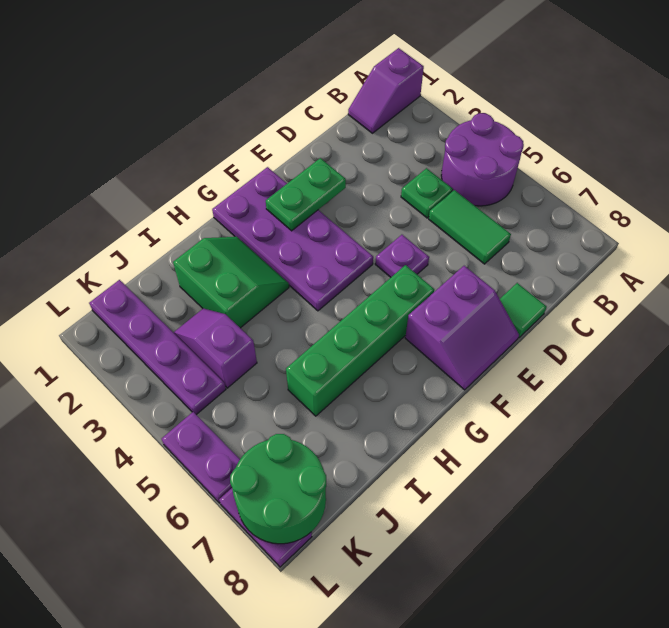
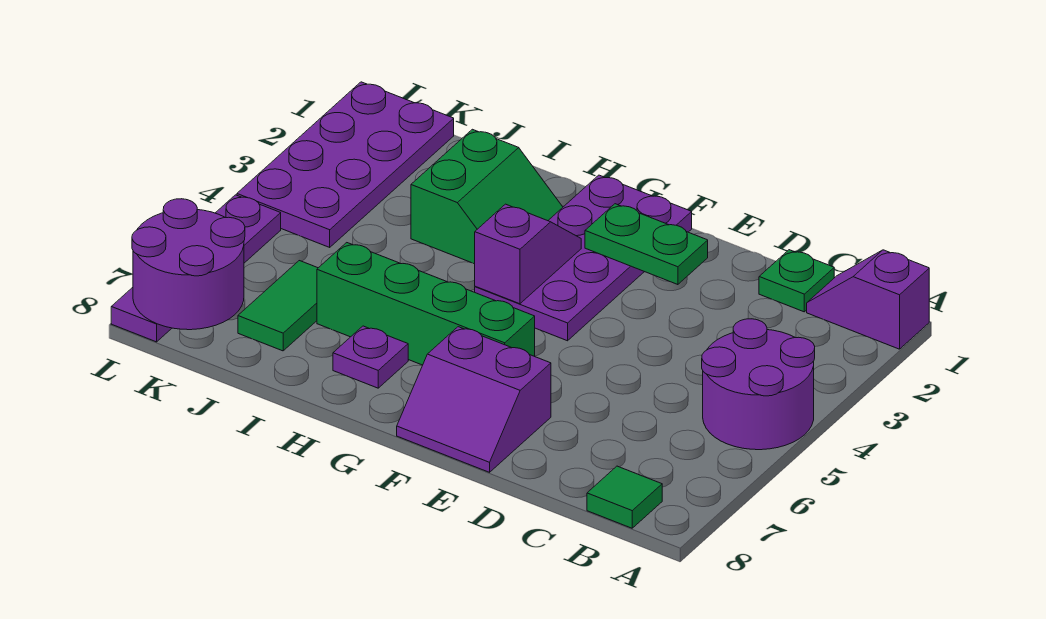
green 1x1 plate [401,168,453,218] -> green 1x1 plate moved to [759,250,834,312]
green 1x2 tile [429,190,511,264] -> green 1x2 tile moved to [238,261,318,351]
green 1x1 tile [500,283,547,338] -> green 1x1 tile moved to [587,466,662,528]
purple 1x1 plate [375,235,429,277] -> purple 1x1 plate moved to [333,326,408,388]
purple 1x2 slope [174,308,257,388] -> purple 1x2 slope moved to [475,204,581,304]
purple 1x4 plate [89,280,226,415] -> purple 2x4 plate [237,82,454,247]
green 2x2 round brick [230,434,326,544] -> purple 2x2 round brick [132,199,245,330]

